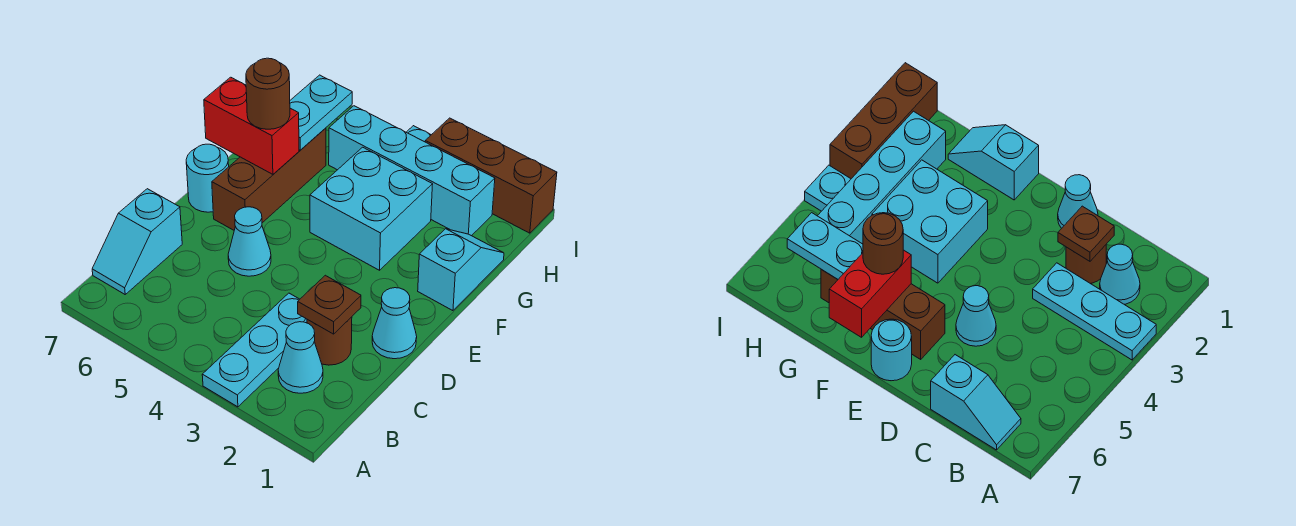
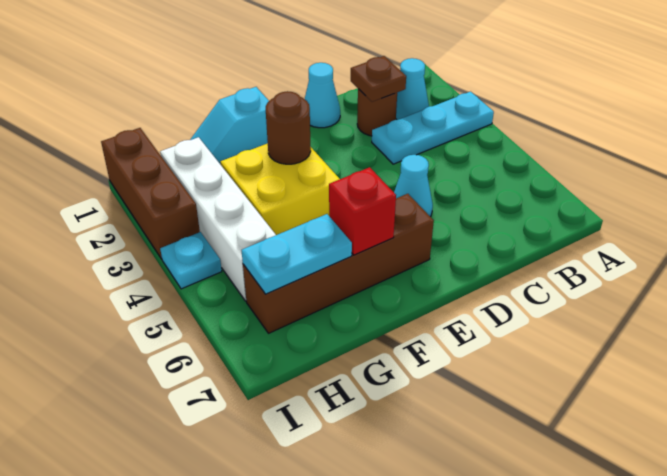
cyan 1x2 slope [92,189,182,294] -> none
brown 1x3 brick [212,128,326,230] -> brown 1x4 brick [243,194,434,333]
cyan 1x1 round brick [186,144,229,212] -> none
cyan 2x2 brick [310,147,433,270] -> yellow 2x2 brick [221,143,340,235]
red 1x2 brick [204,77,299,174] -> red 1x1 brick [329,167,396,255]
brown 1x1 round brick [246,58,290,129] -> brown 1x1 round brick moved to [266,91,311,164]
cyan 1x4 brick [329,106,495,236] -> white 1x4 brick [160,137,276,301]

